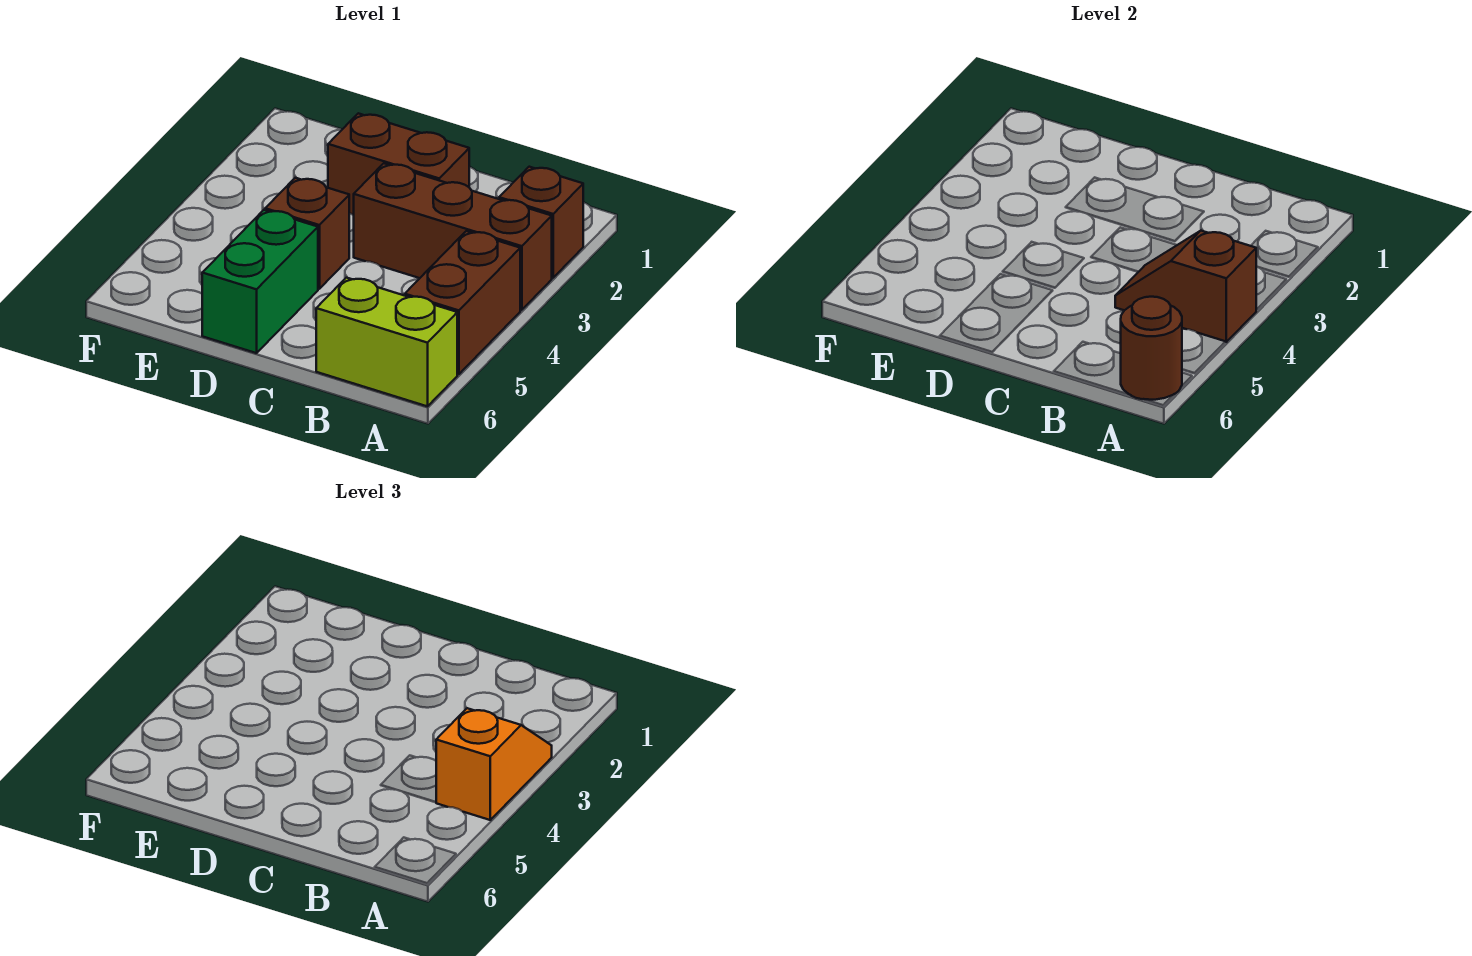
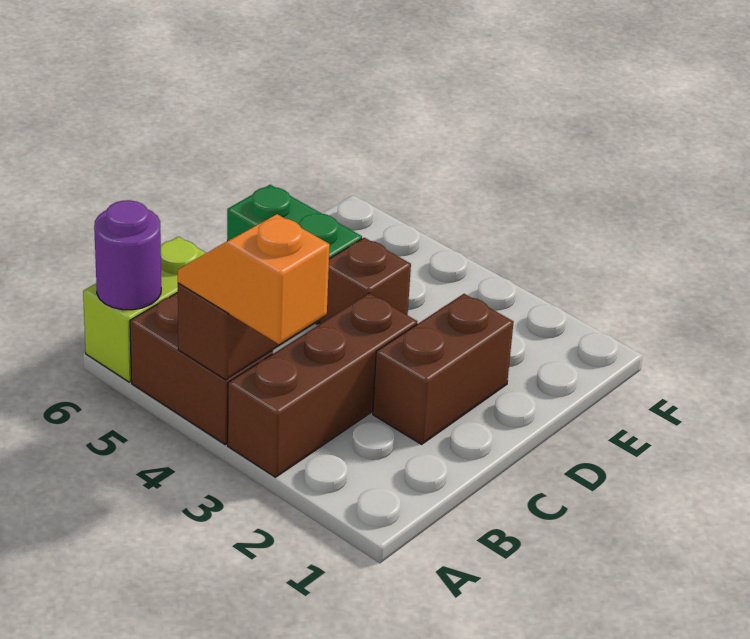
brown 1x1 brick [499,167,583,278] -> none
orange 1x2 slope [436,708,552,820] -> orange 1x2 slope turned to [178,214,330,344]
brown 1x1 round brick [1121,297,1182,400] -> purple 1x1 round brick [94,200,161,310]

